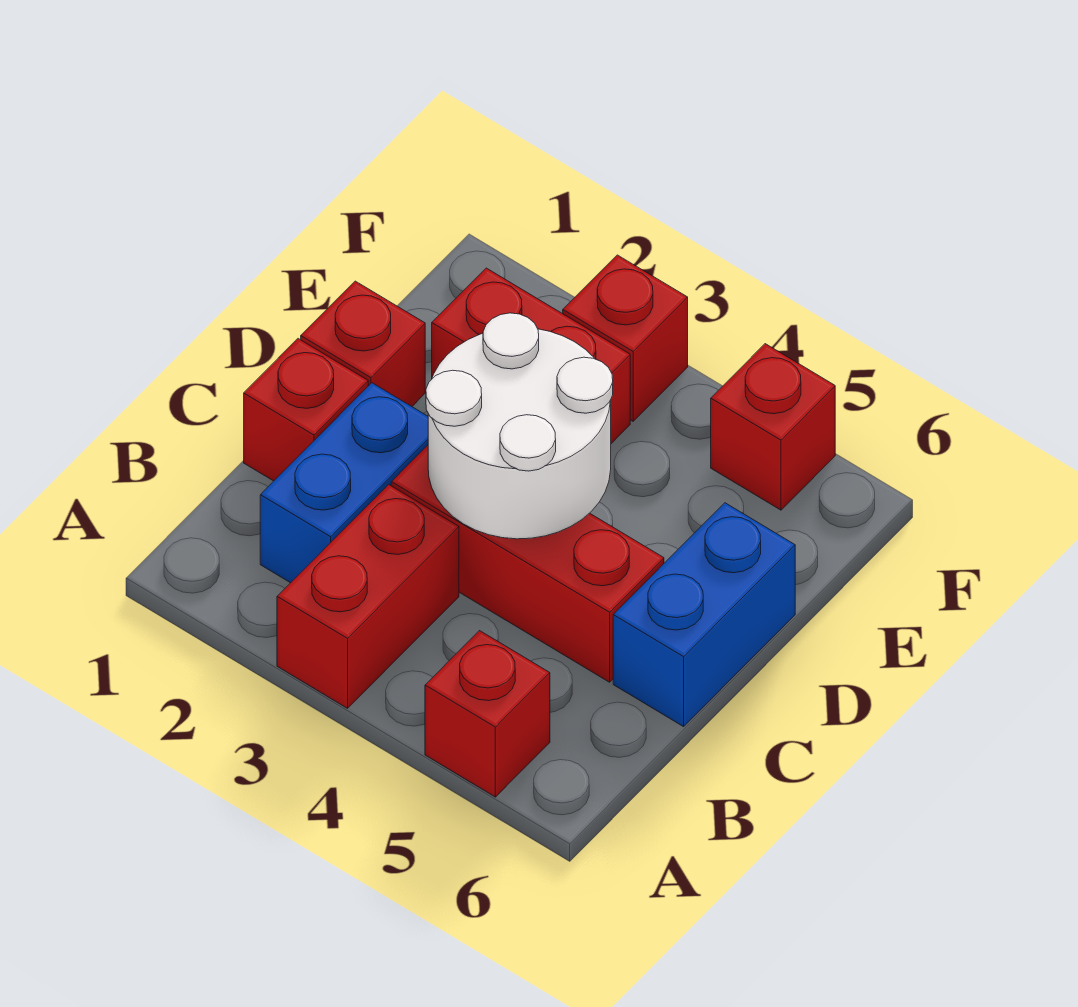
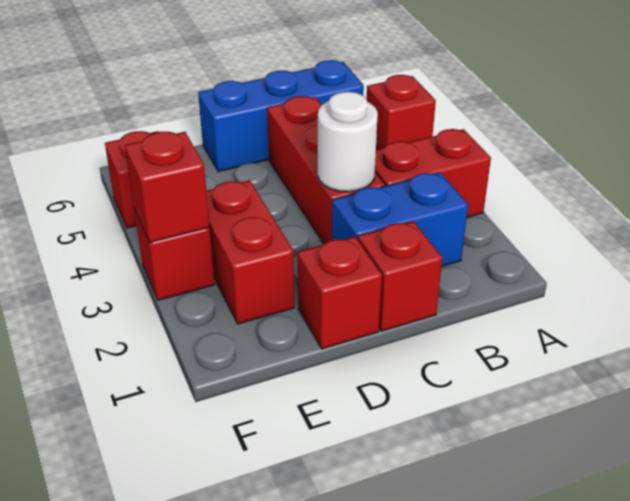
white 2x2 round brick [426,313,613,539] -> white 1x1 round brick [318,92,378,192]
blue 1x2 brick [613,503,795,727] -> blue 1x3 brick [198,60,364,172]
none -> red 1x1 brick [125,132,210,242]

